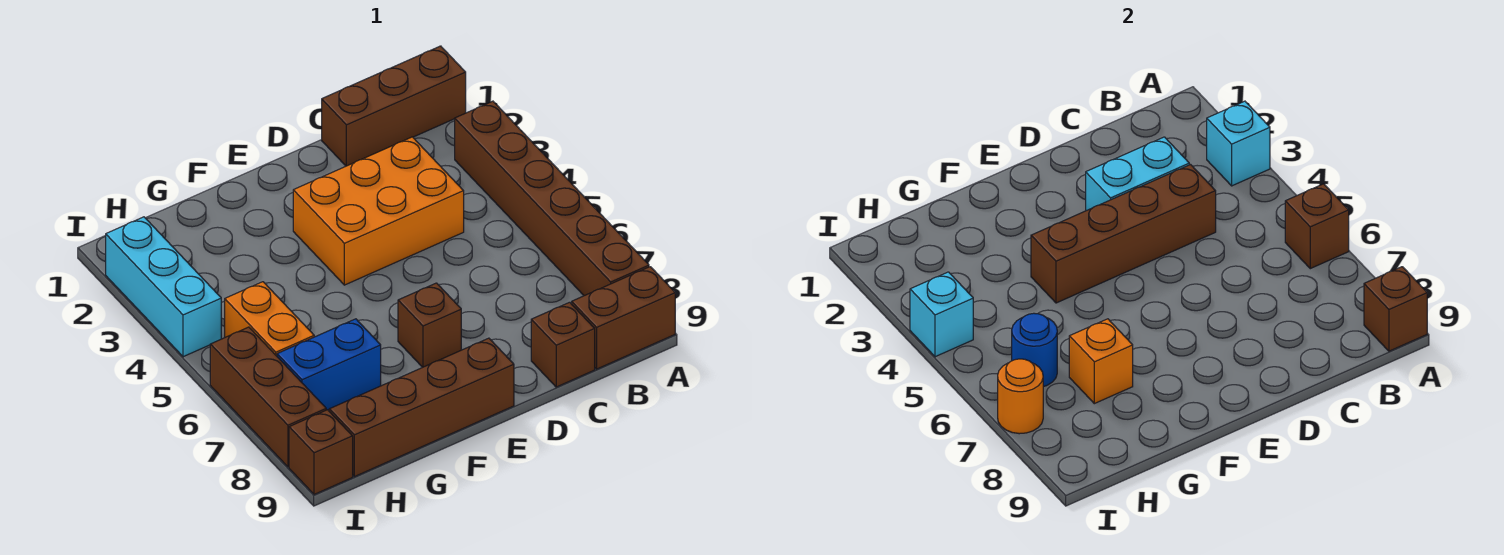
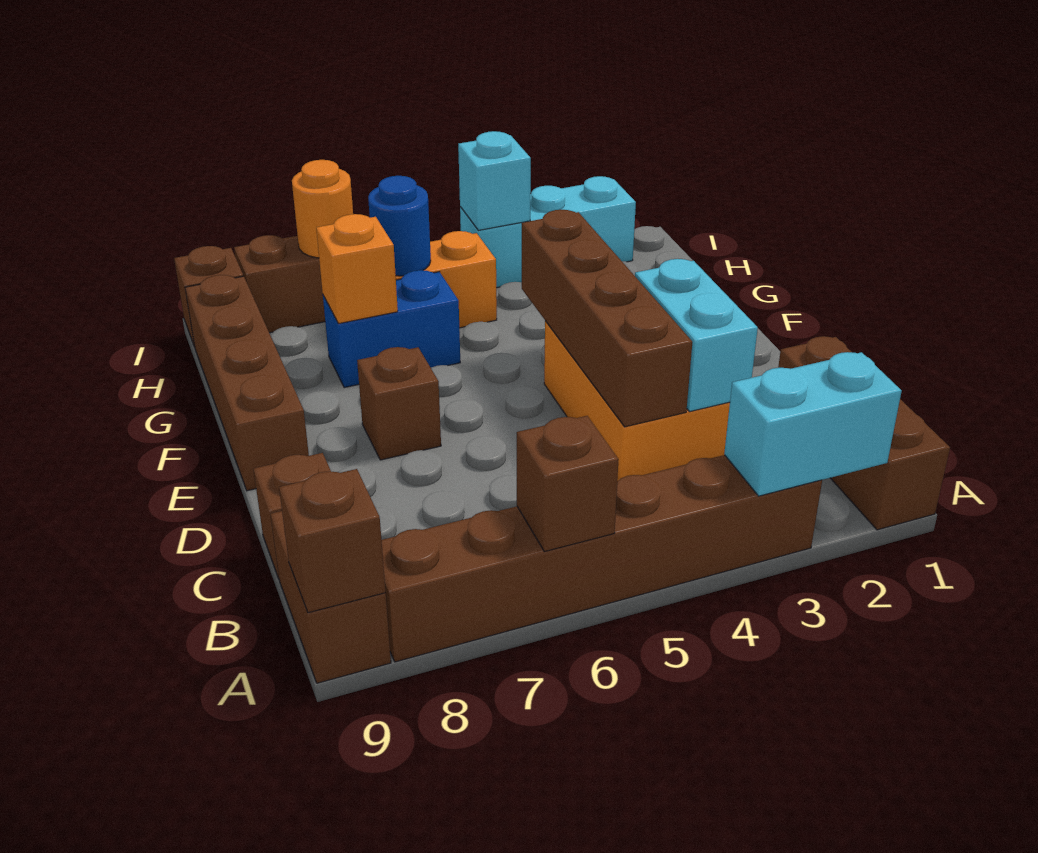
cyan 1x1 brick [1207,101,1270,186] -> cyan 1x2 brick [724,352,902,496]
blue 1x2 brick [277,319,381,410] -> blue 1x2 brick turned to [323,270,460,388]

